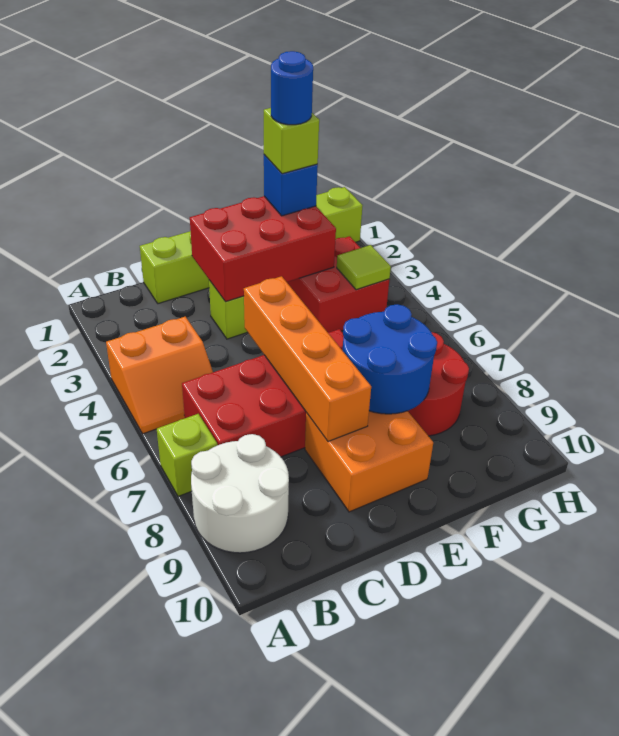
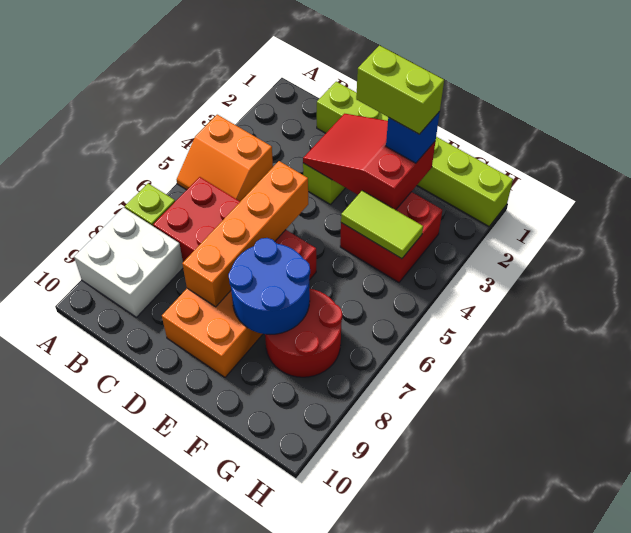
white 2x2 round brick [191,434,289,553] -> white 2x2 brick [74,208,183,317]
red 2x3 brick [190,196,336,302] -> red 2x3 slope [303,114,435,210]
lime 1x1 brick [264,108,319,174] -> lime 1x2 brick [356,46,444,134]
blue 1x1 round brick [271,51,313,125] -> none
lime 1x1 tile [337,245,391,290] -> lime 1x2 tile [341,191,423,259]

